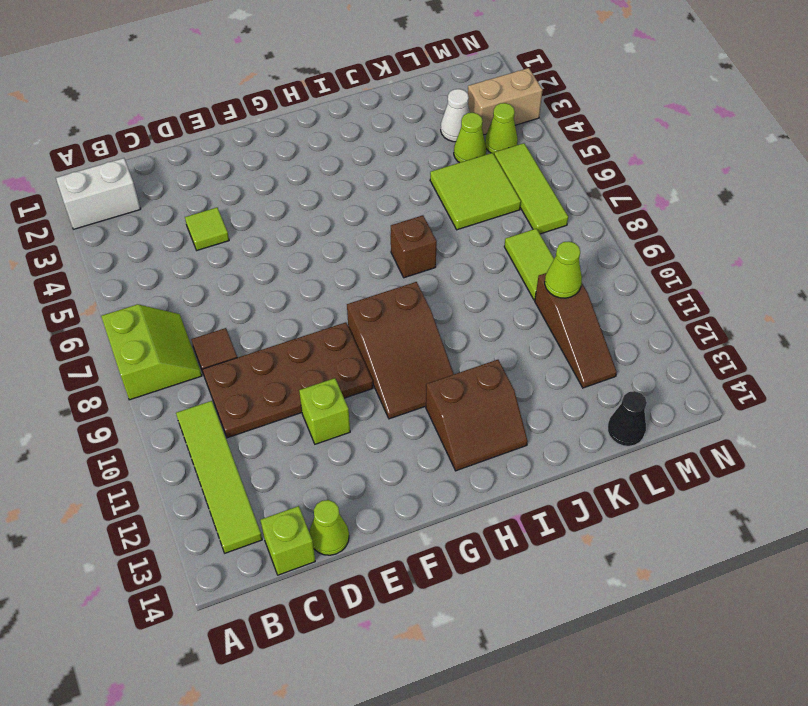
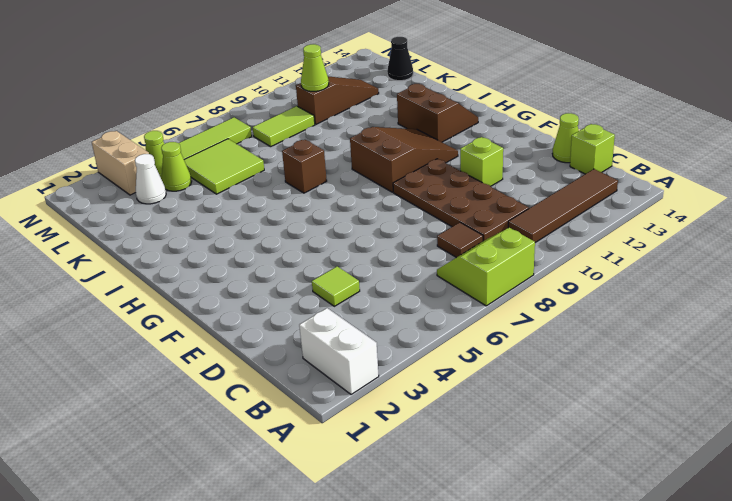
lime 1x4 tile [176,401,262,553] -> brown 1x4 tile [508,169,618,243]

